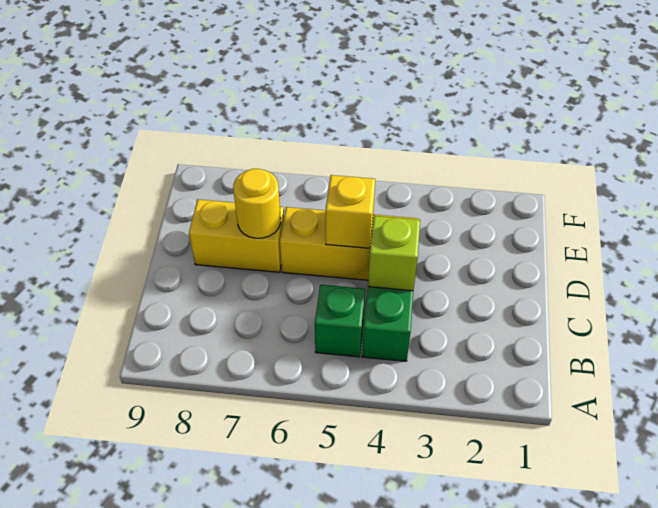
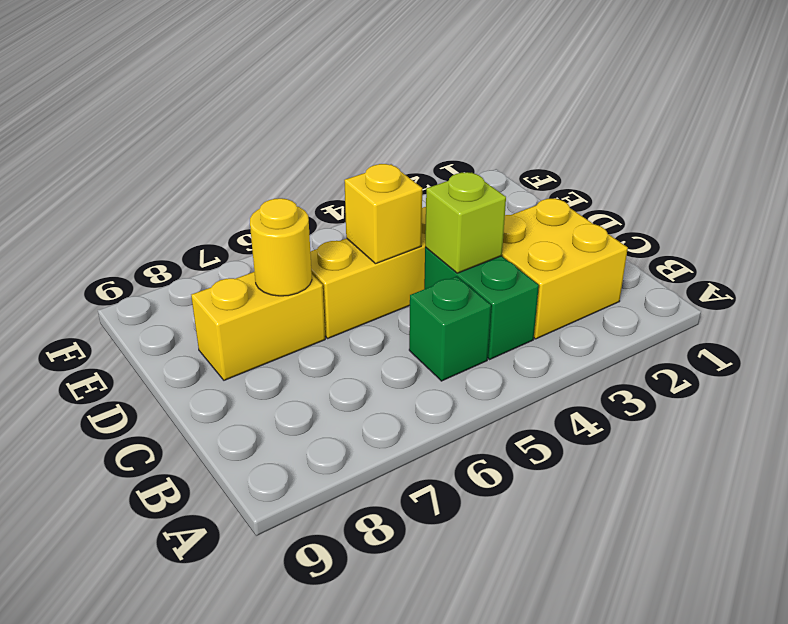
none -> yellow 2x2 brick [502,198,628,339]

